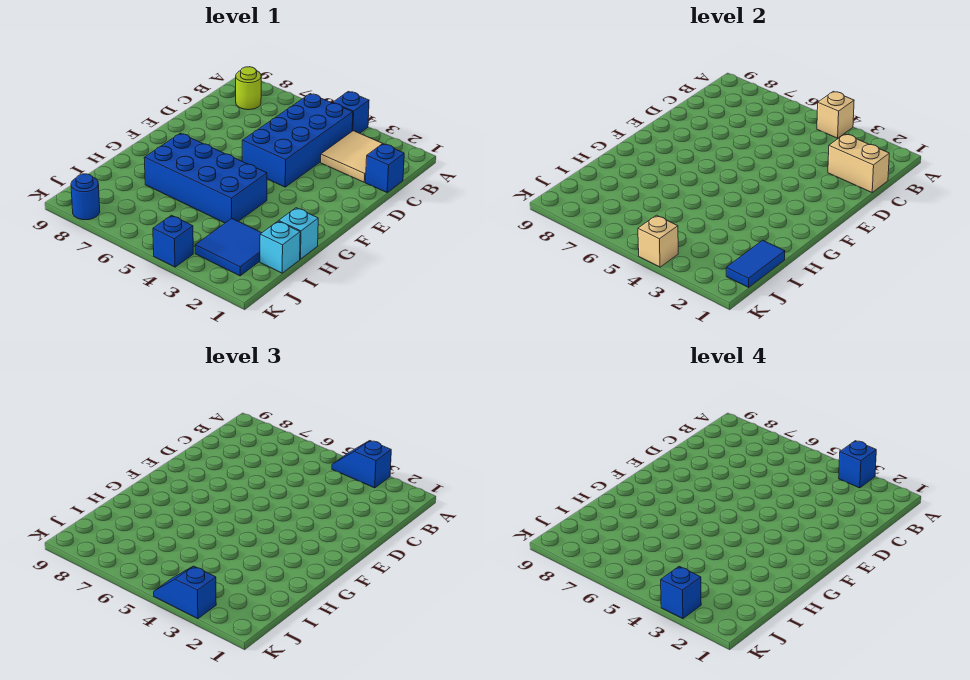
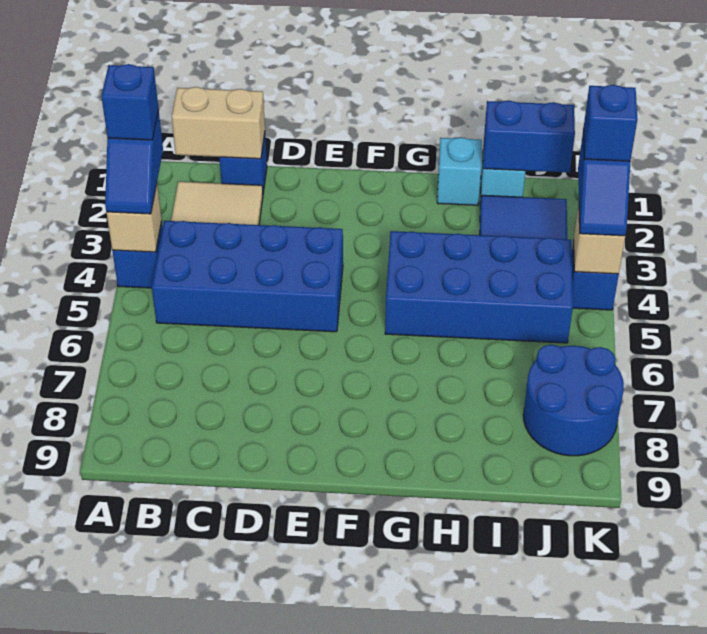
lime 1x1 round brick [236,67,261,110] -> none
tan 1x2 brick [828,134,889,192] -> tan 1x2 brick turned to [172,87,265,159]
blue 2x4 brick [144,133,267,223] -> blue 2x4 brick turned to [385,231,573,343]
blue 1x2 tile [726,240,785,287] -> blue 1x2 brick [483,100,575,173]
blue 1x1 round brick [71,174,100,220] -> blue 2x2 round brick [523,345,624,456]

